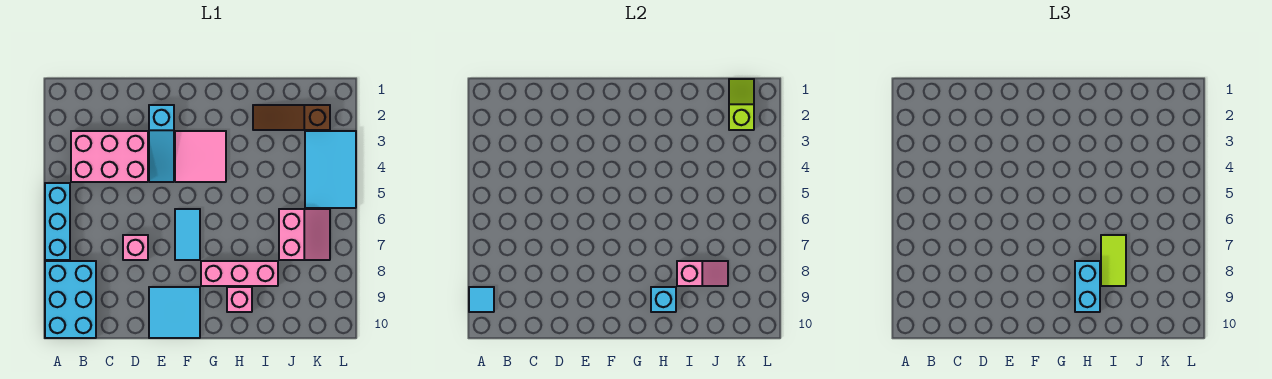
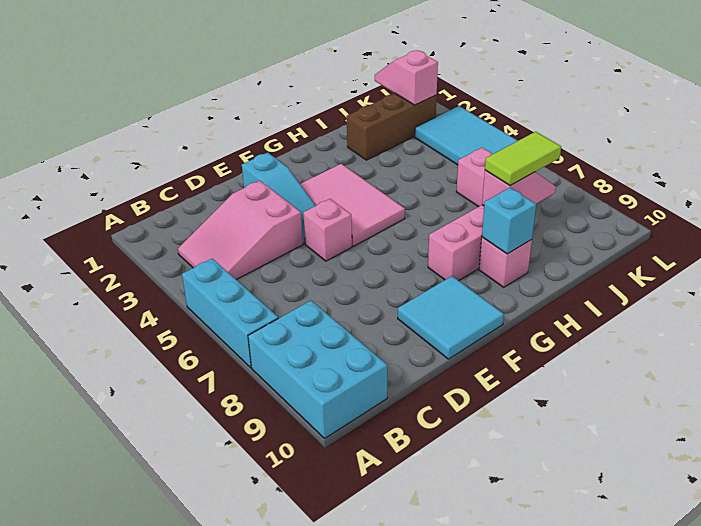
cyan 1x1 tile [469,287,494,312] -> none
pink 2x3 brick [71,131,148,182] -> pink 2x3 slope [178,181,303,280]
pink 1x1 brick [123,235,148,260] -> pink 1x1 brick moved to [303,199,352,261]
pink 2x2 tile [175,131,226,182] -> pink 2x3 tile [300,164,405,246]
cyan 1x2 tile [175,209,200,260] -> none
cyan 1x2 brick [1075,261,1100,312] -> none
brown 1x3 slope [253,105,330,130] -> brown 1x3 brick [347,94,437,160]
lime 1x2 tile [1101,235,1126,286] -> lime 1x2 tile turned to [485,132,561,186]
lime 1x2 slope [729,79,754,130] -> pink 1x2 slope [375,51,438,105]

